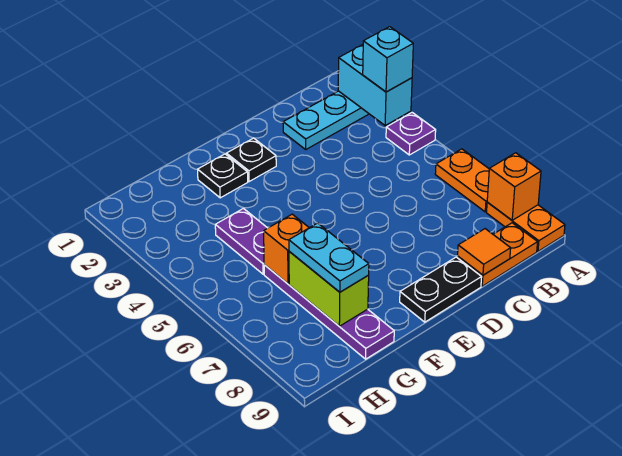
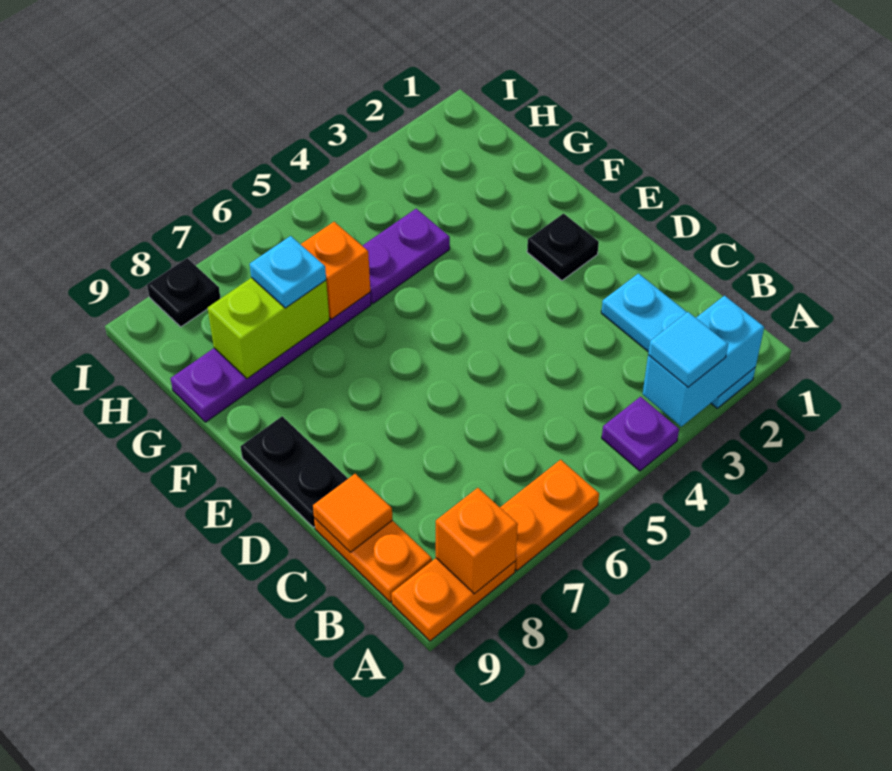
cyan 1x1 brick [363,27,413,92] -> cyan 1x1 tile [648,312,728,387]
black 1x1 plate [198,154,248,198] -> black 1x1 plate moved to [147,258,221,327]
cyan 1x2 plate [289,223,369,292] -> cyan 1x1 plate [250,236,326,308]

